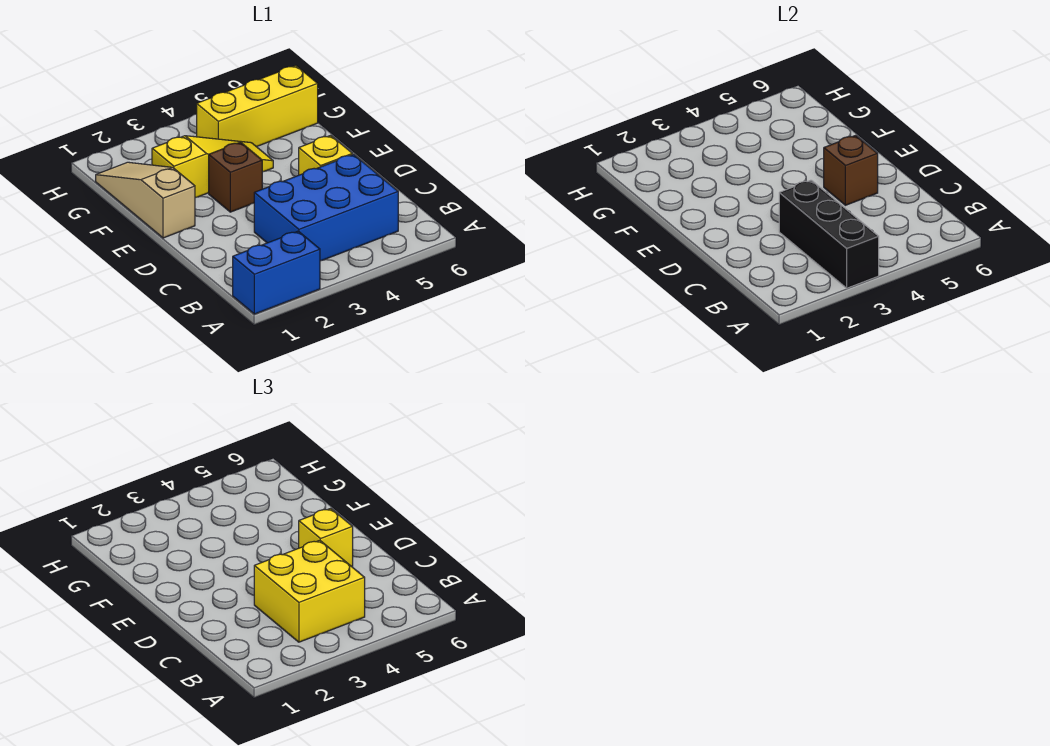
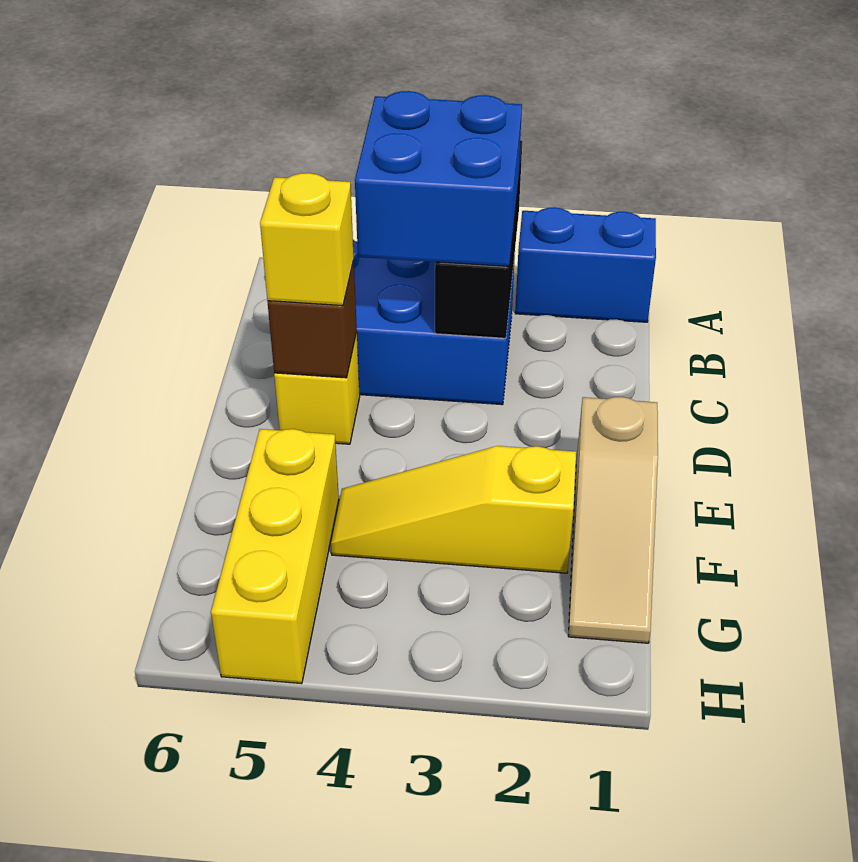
yellow 2x2 brick [254,540,365,642] -> blue 2x2 brick [355,91,522,266]
brown 1x1 brick [209,142,262,212] -> none
yellow 1x3 brick [197,65,318,147] -> yellow 1x3 brick turned to [211,429,339,684]

